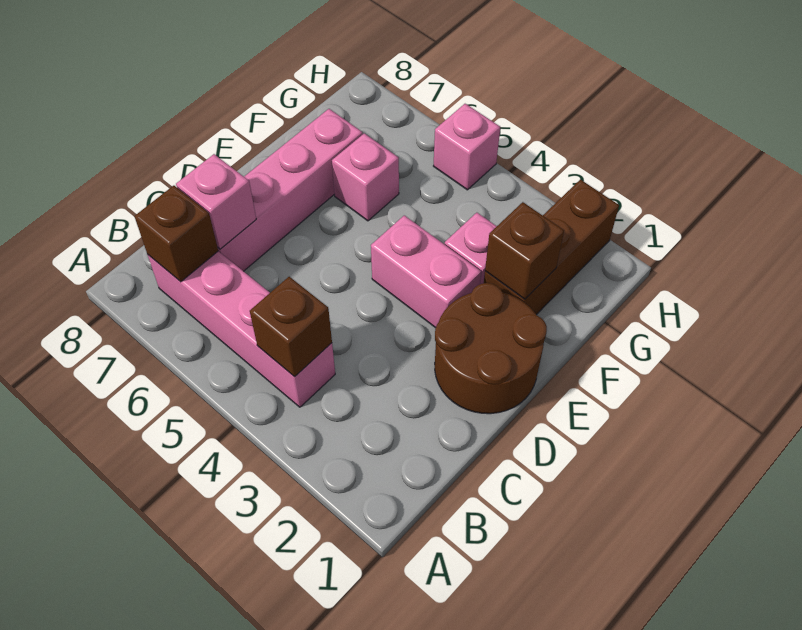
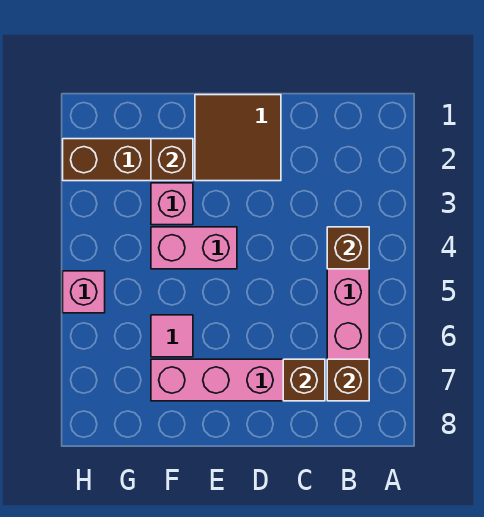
pink 1x1 brick [176,154,256,249] -> brown 1x1 brick [283,359,325,401]
brown 2x2 round brick [435,283,547,414] -> brown 2x2 tile [195,95,281,181]
pink 1x2 brick [371,215,481,328] -> pink 1x2 brick turned to [151,227,237,269]
pink 1x1 brick [332,133,399,221] -> pink 1x1 tile [151,315,193,357]

